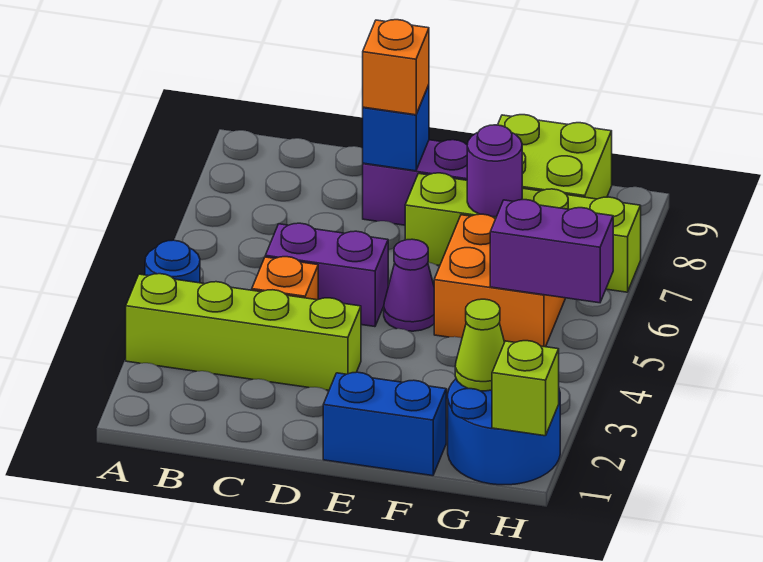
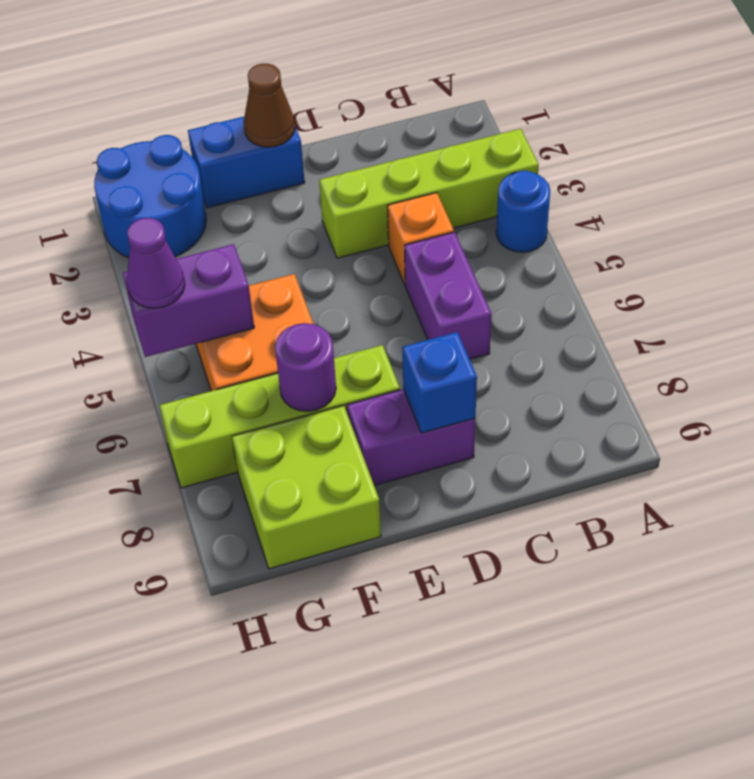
purple 1x2 brick [265,223,388,327] -> purple 1x2 brick turned to [405,232,491,359]
orange 1x1 brick [363,20,429,115] -> none
none -> brown 1x1 cone [244,64,295,147]
purple 1x1 cone [384,239,434,331] -> purple 1x1 cone moved to [127,218,185,308]
lime 1x1 cone [455,299,505,391] -> none
lime 1x1 brick [492,341,559,436] -> none

